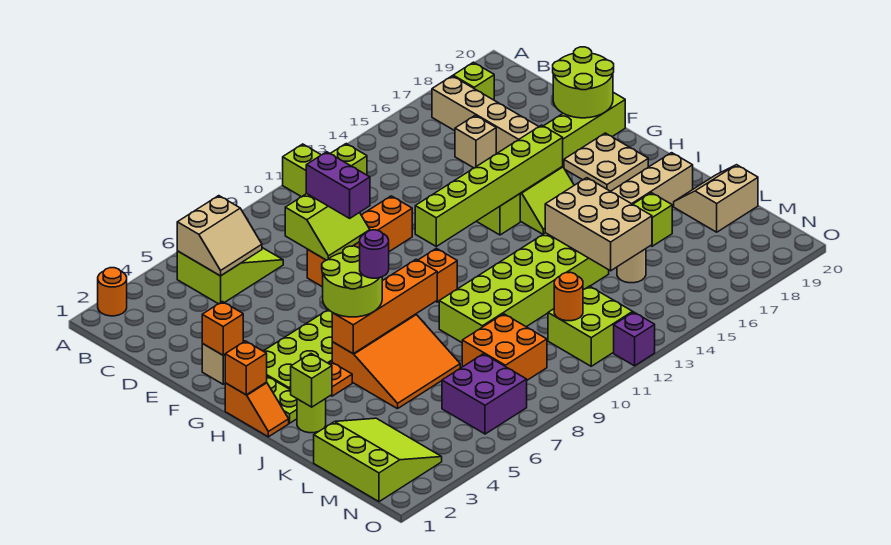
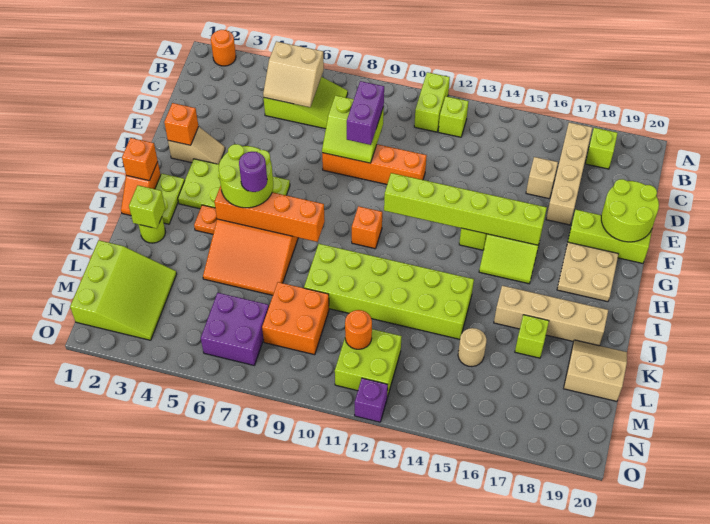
tan 2x3 brick [545,178,652,271] -> none

